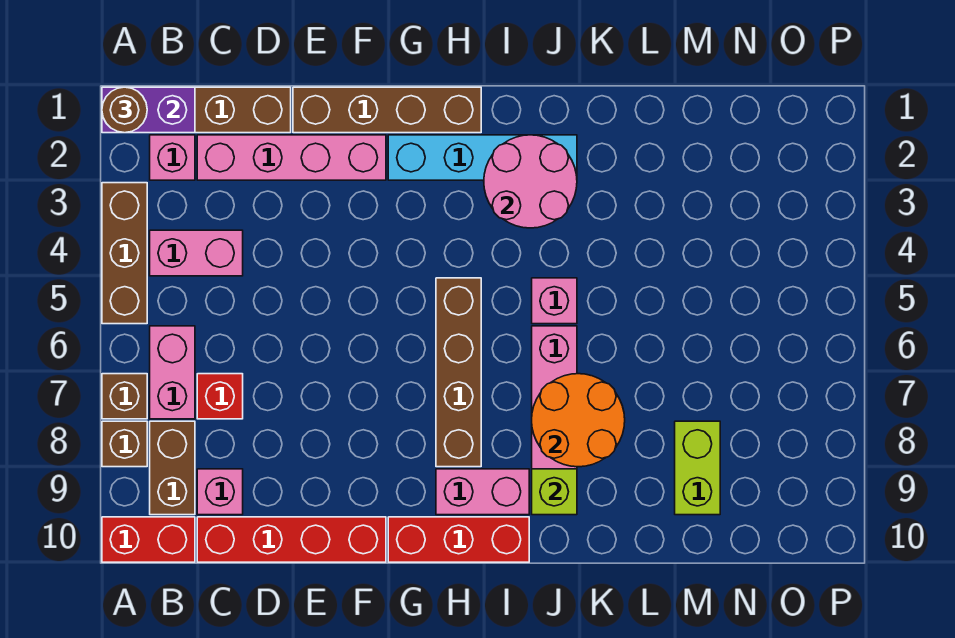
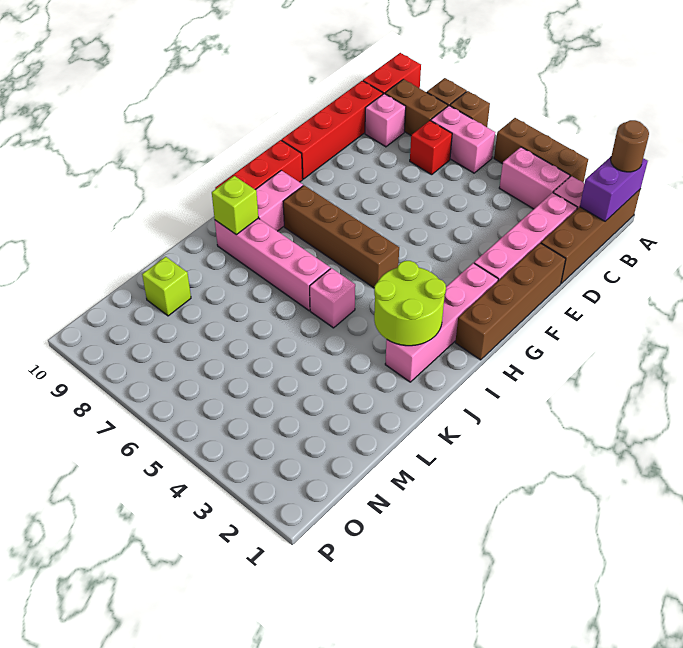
pink 1x2 brick [150,230,243,276] -> pink 1x2 brick turned to [499,147,570,209]
cyan 1x4 brick [388,135,577,180] -> pink 1x4 brick [385,263,498,382]
pink 2x2 round brick [484,135,577,228] -> lime 2x2 round brick [374,261,446,346]
orange 2x2 round brick [532,374,625,467] -> none
lime 1x2 brick [675,421,720,515] -> lime 1x1 brick [142,257,191,316]

